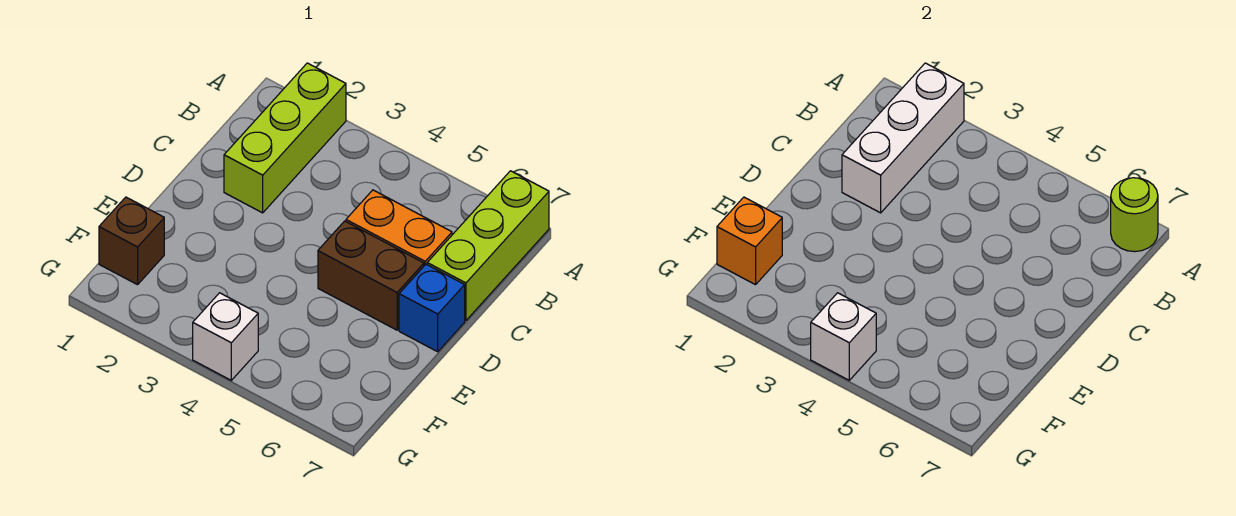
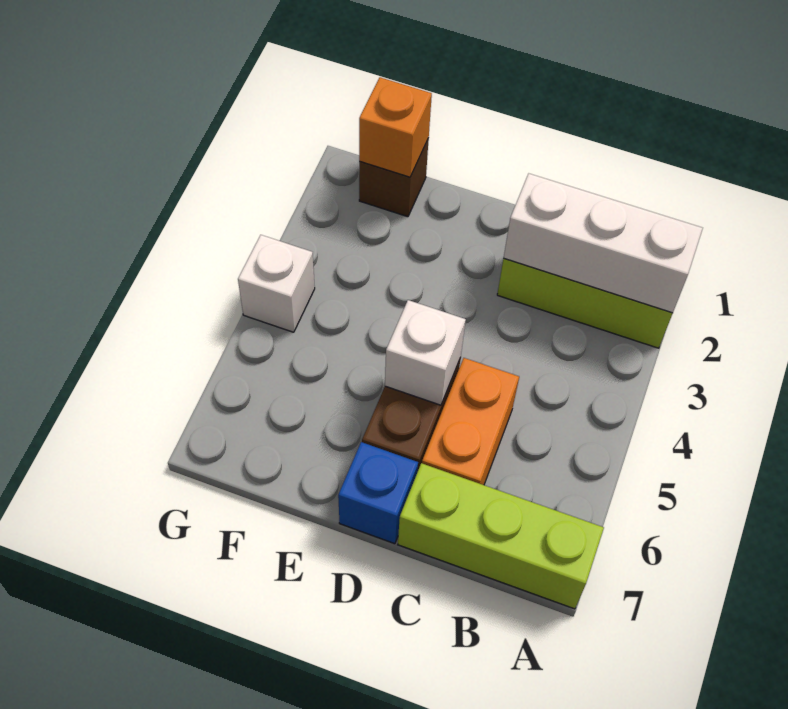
lime 1x1 round brick [1111,178,1158,252] -> none
white 1x1 brick [811,293,876,380] -> white 1x1 brick moved to [385,300,466,405]

